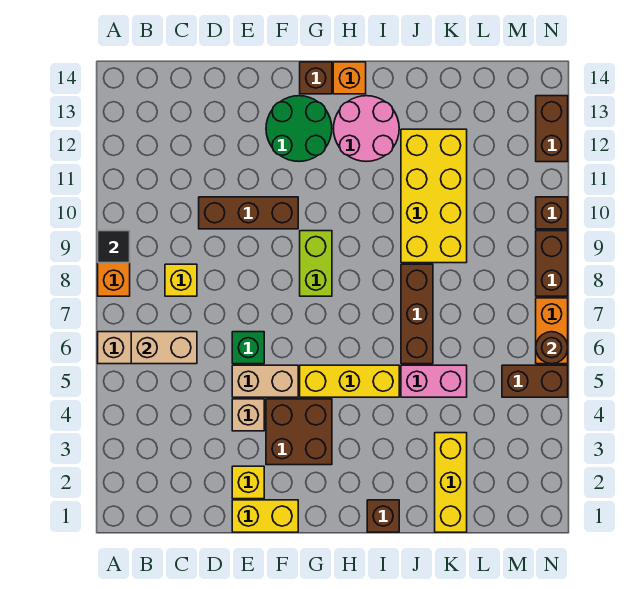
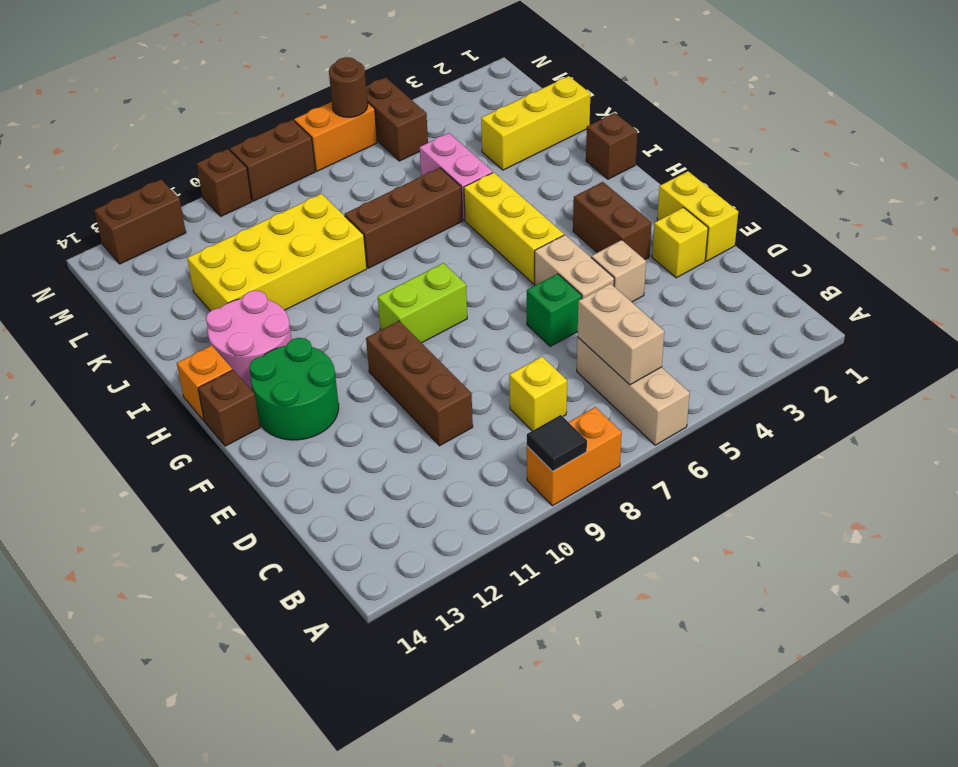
brown 2x2 brick [266,399,332,465] -> brown 1x2 brick [573,182,652,259]

